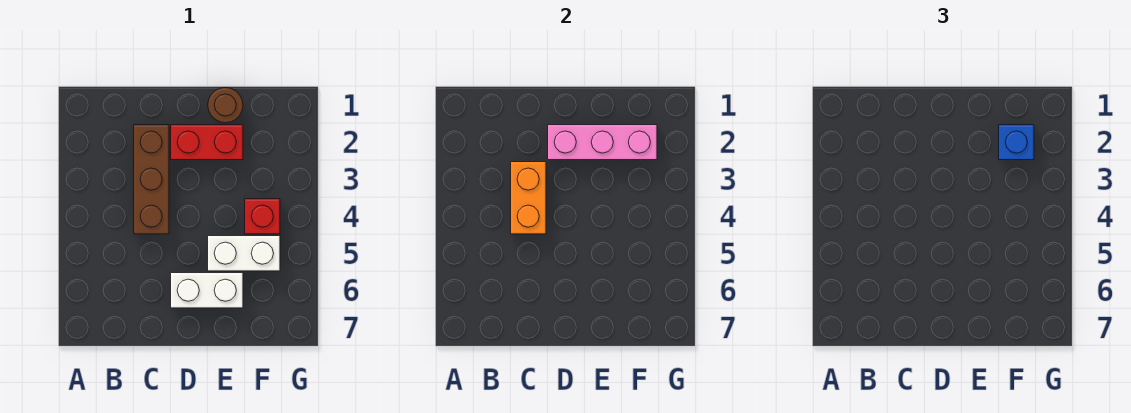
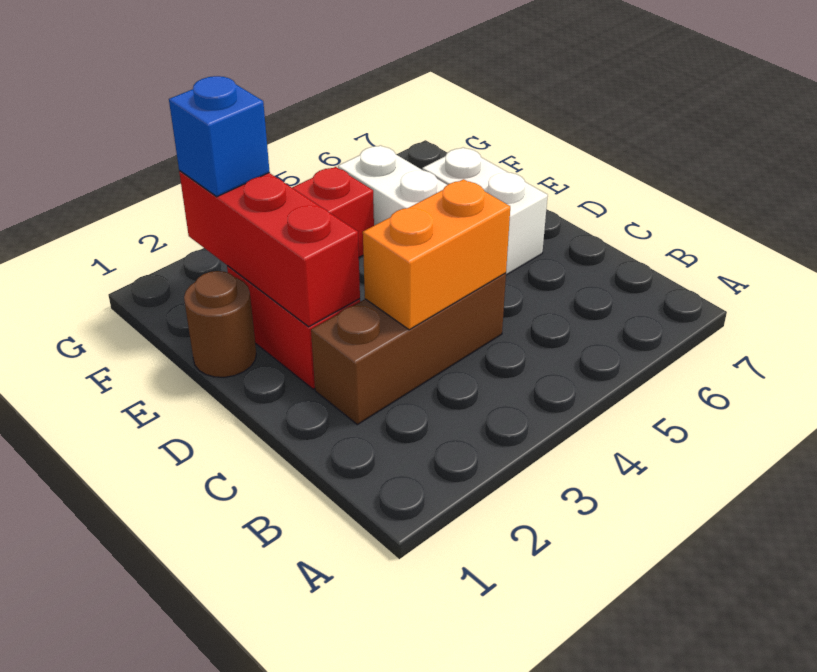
pink 1x3 brick [548,125,657,160] -> red 1x3 brick [179,171,360,327]

